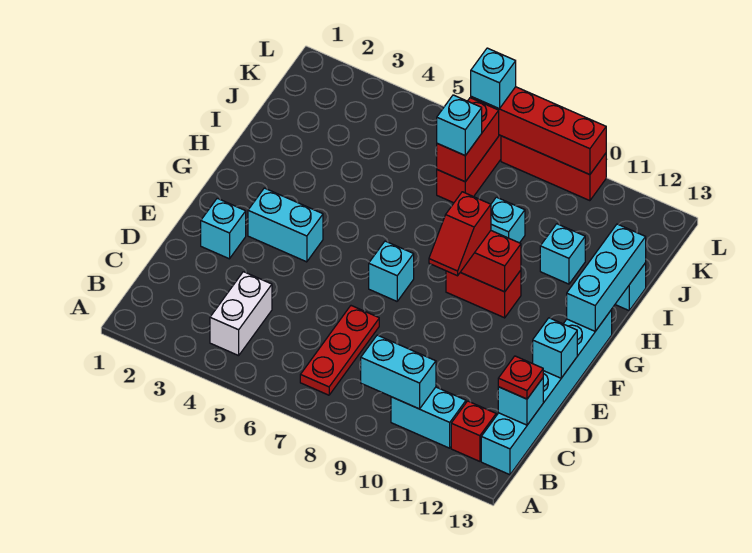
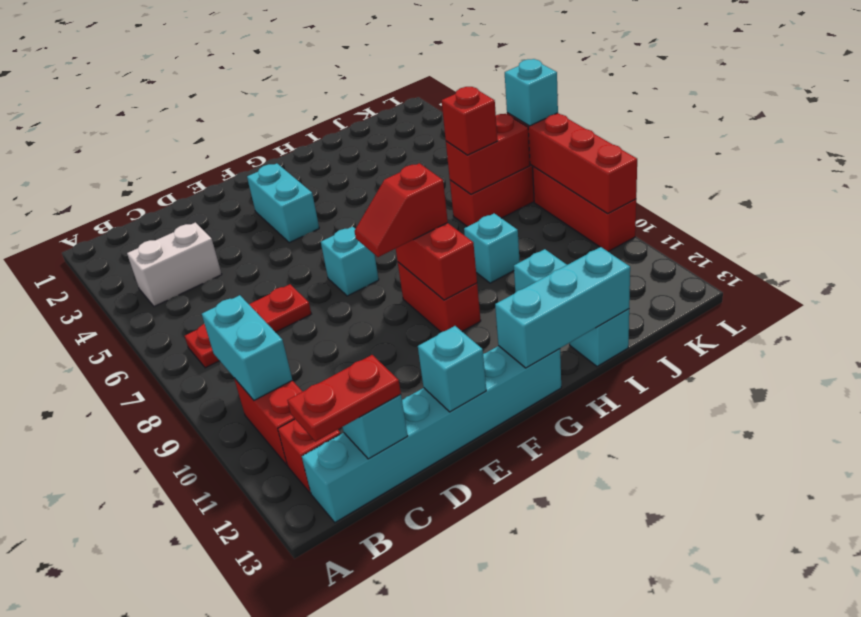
cyan 1x2 brick [391,387,466,448] -> red 1x2 brick [234,378,303,465]
red 1x1 plate [498,356,543,399] -> red 1x2 plate [287,355,401,442]
cyan 1x1 brick [201,198,246,259] -> none
cyan 1x1 brick [437,95,482,156] -> red 1x1 brick [441,87,497,155]

